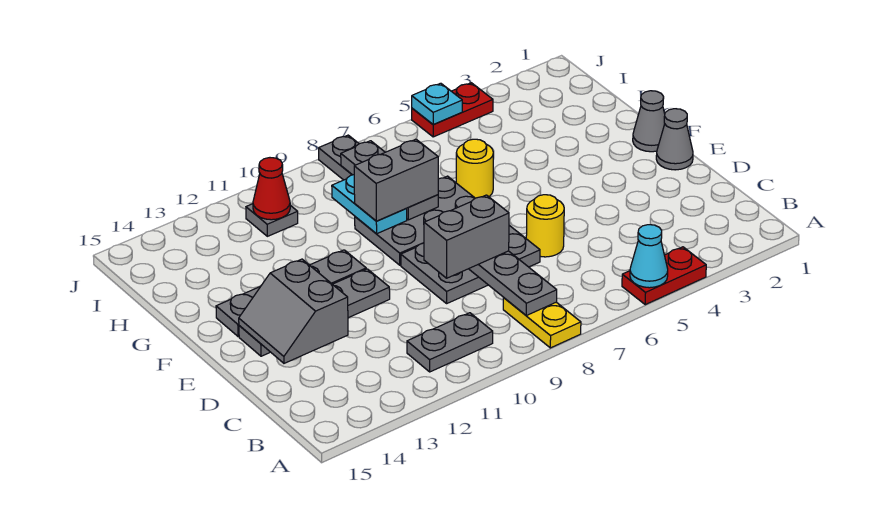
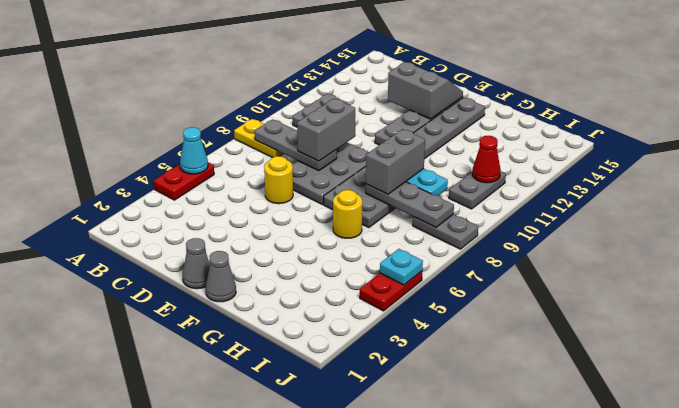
grey 1x1 plate [246,204,298,236] -> grey 1x2 plate [449,172,506,209]

